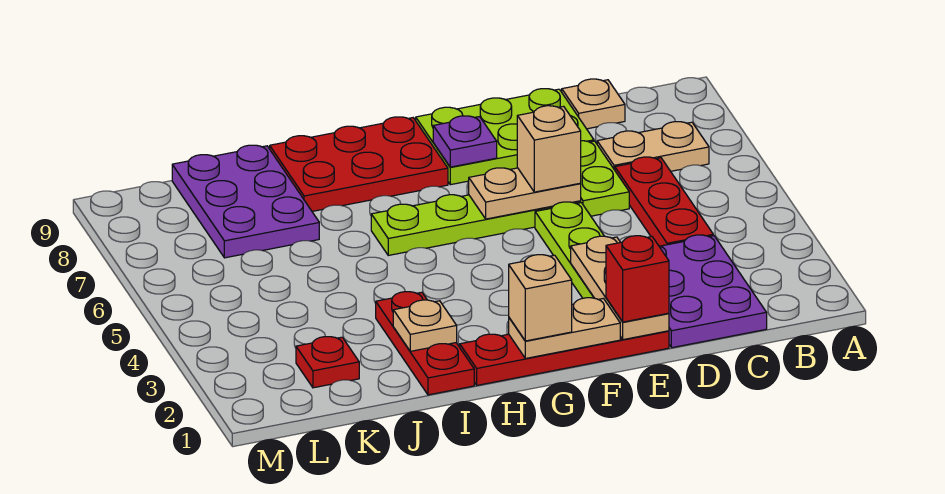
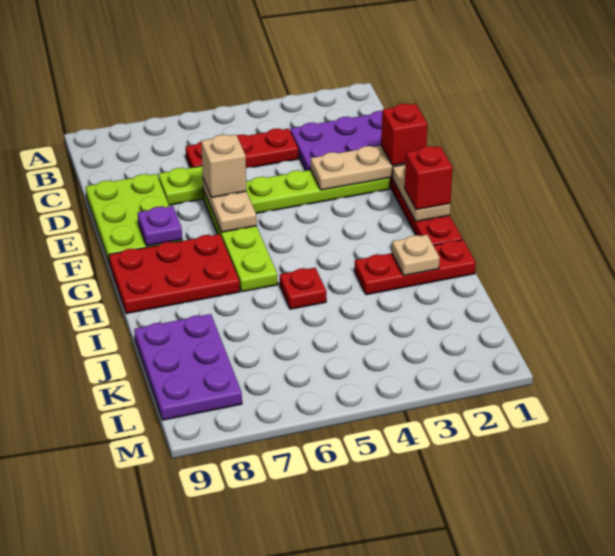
tan 1x2 plate [597,122,709,171] -> none
tan 1x1 plate [562,79,625,129] -> none
tan 1x1 brick [509,255,572,341] -> red 1x1 brick [405,146,453,210]
red 2x3 plate [270,117,448,211] -> red 2x3 plate turned to [109,234,240,314]
purple 2x3 plate [172,145,319,258] -> purple 2x3 plate turned to [134,314,242,420]
red 1x1 plate [296,337,359,388] -> red 1x1 plate moved to [280,268,326,309]

